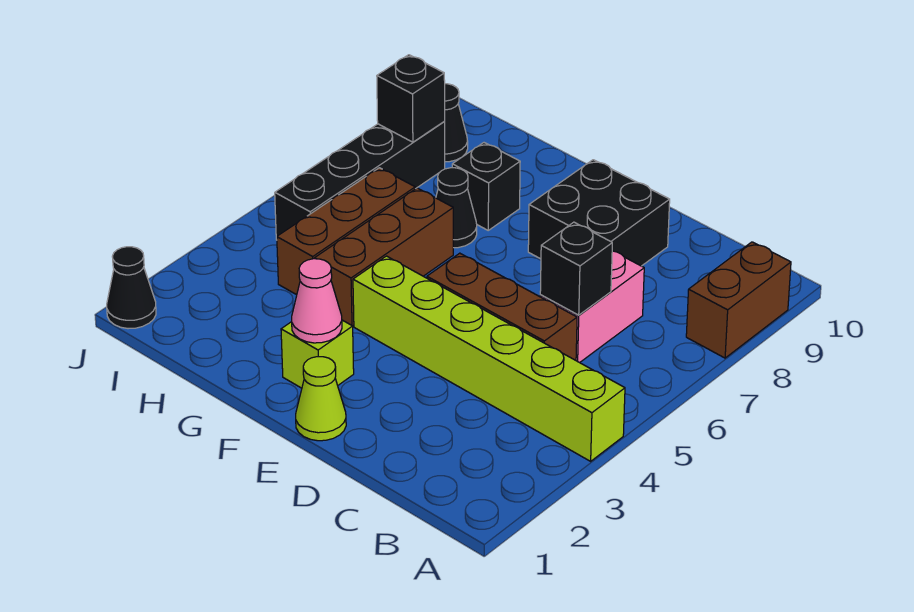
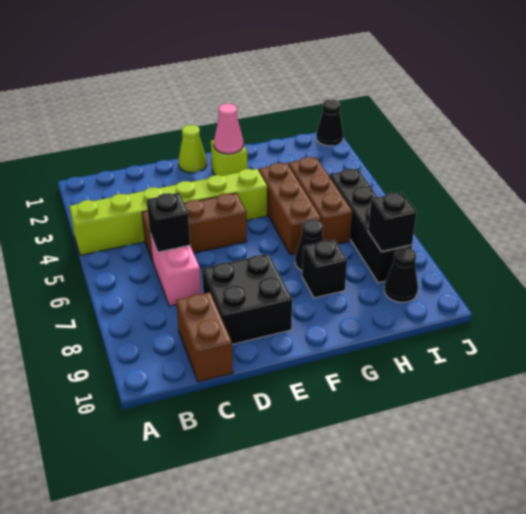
brown 1x2 brick [686,242,791,358] -> brown 1x2 brick moved to [176,292,233,382]

